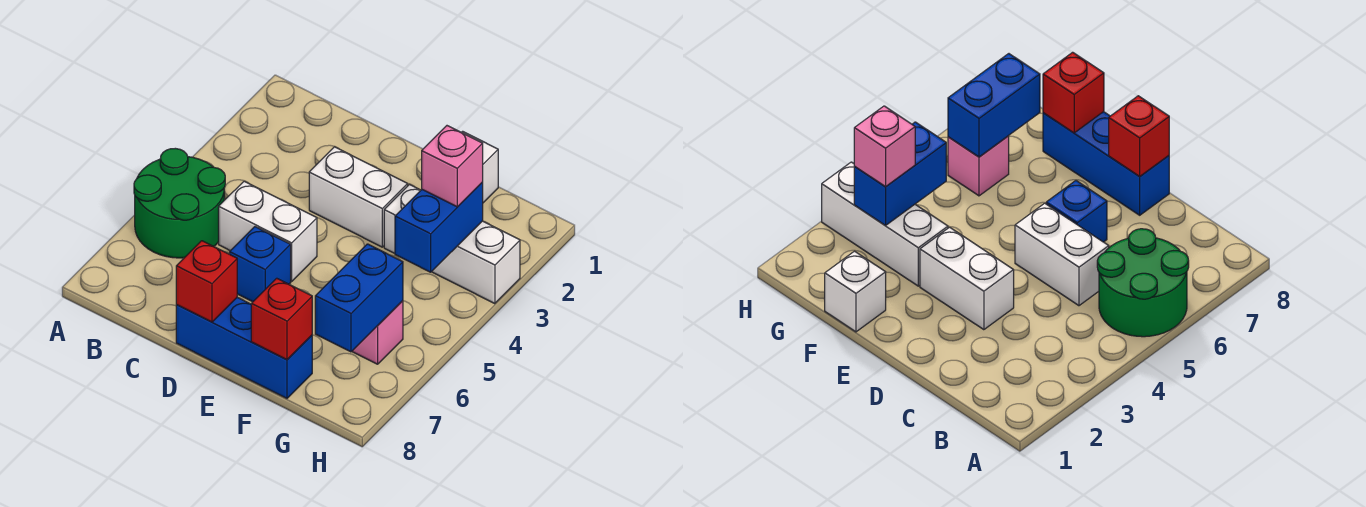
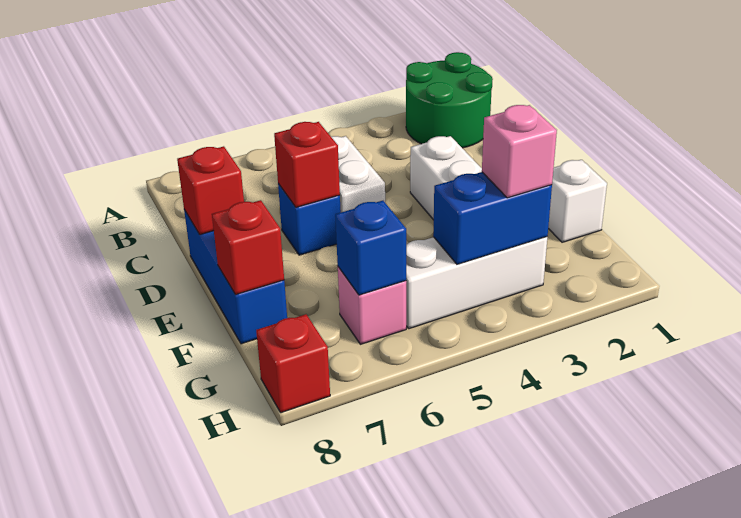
green 2x2 round brick [134,148,225,258] -> green 2x2 round brick moved to [406,52,493,148]
none -> red 1x1 brick [274,122,340,207]
white 1x3 brick [384,185,520,304] -> white 1x3 brick turned to [406,237,547,329]
blue 1x2 brick [315,244,403,352] -> blue 1x1 brick [335,201,406,295]
none -> red 1x1 brick [256,314,330,413]

